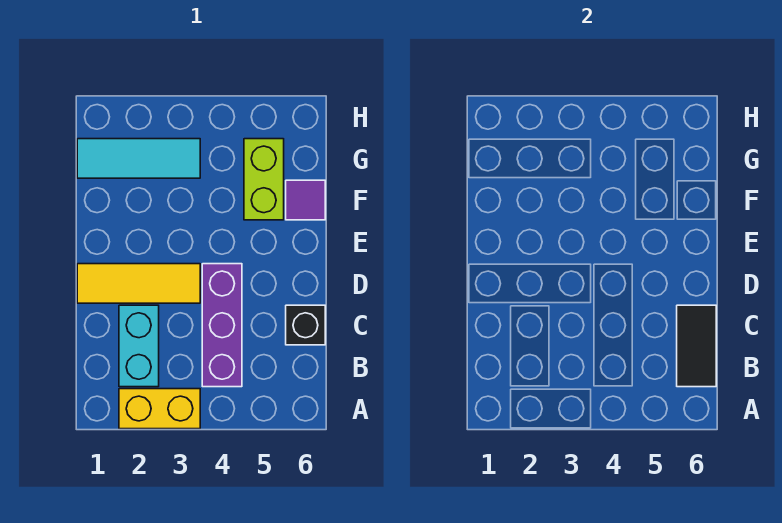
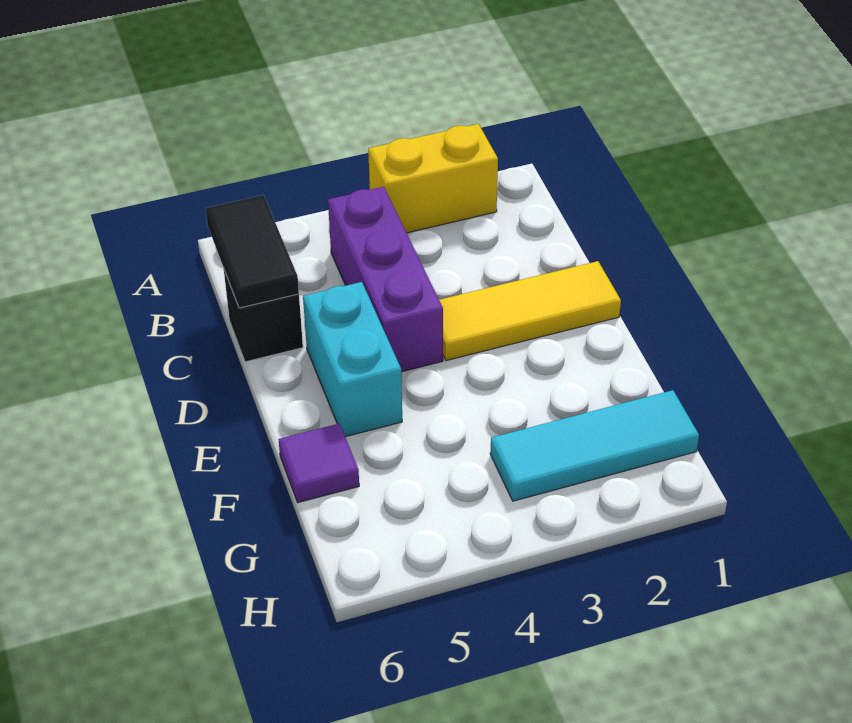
cyan 1x2 brick [119,305,159,387] -> cyan 1x2 brick moved to [303,282,402,437]
lime 1x2 brick [244,139,284,220] -> none

